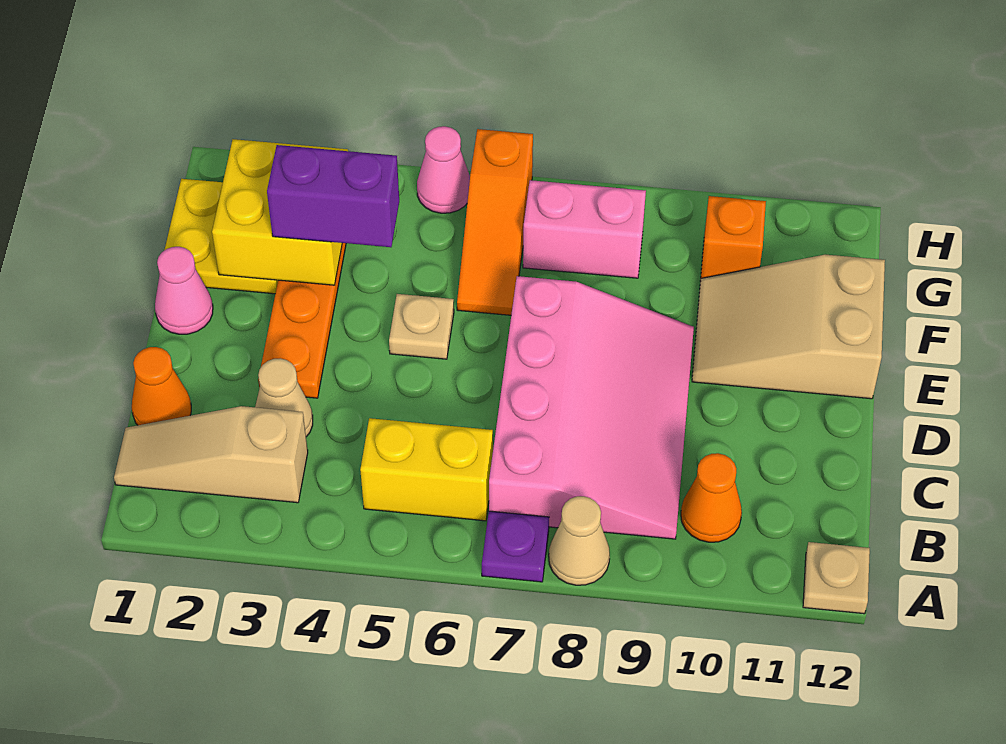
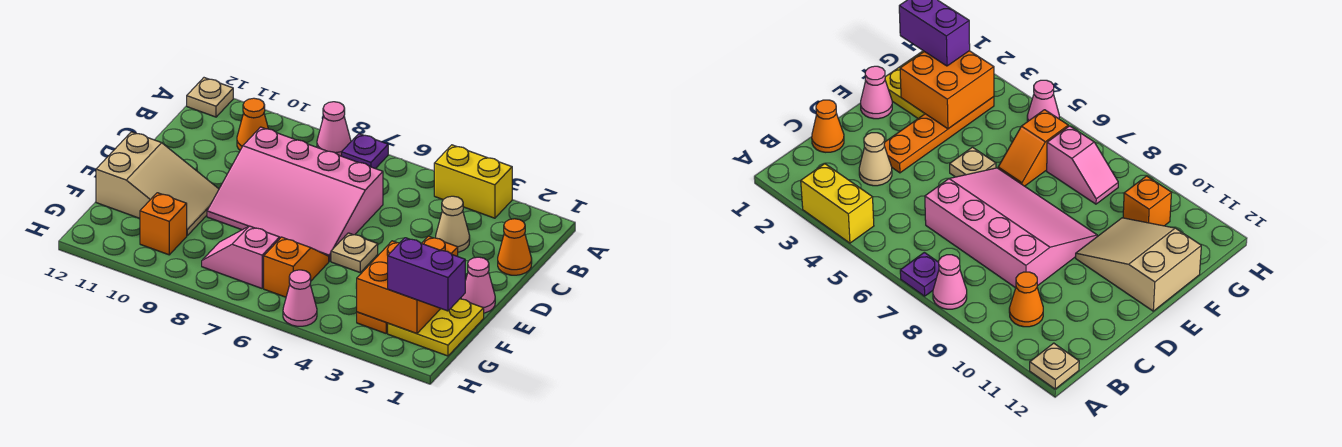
tan 1x1 cone [549,496,610,585] -> pink 1x1 cone [317,102,351,156]
tan 1x3 slope [114,406,308,503] -> none
yellow 1x2 brick [360,418,493,521] -> yellow 1x2 brick moved to [434,145,512,218]
pink 3x4 slope [489,276,694,539] -> pink 3x4 slope turned to [207,127,383,261]
yellow 2x2 brick [212,139,348,285] -> orange 2x2 brick [356,241,441,334]
purple 1x2 brick [267,145,399,247] -> purple 1x2 brick moved to [388,238,465,311]
orange 1x3 slope [457,129,533,315] -> orange 1x2 slope [264,237,329,297]
pink 1x2 brick [523,180,646,278] -> pink 1x2 slope [202,226,280,288]

